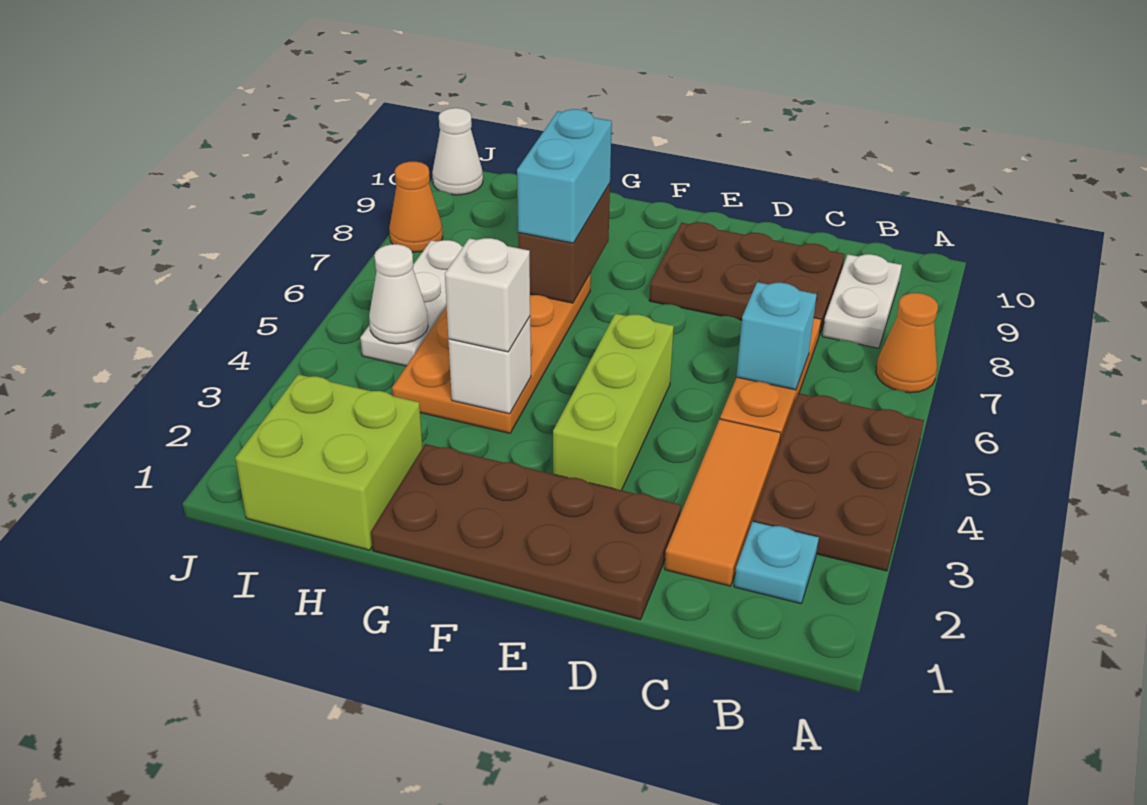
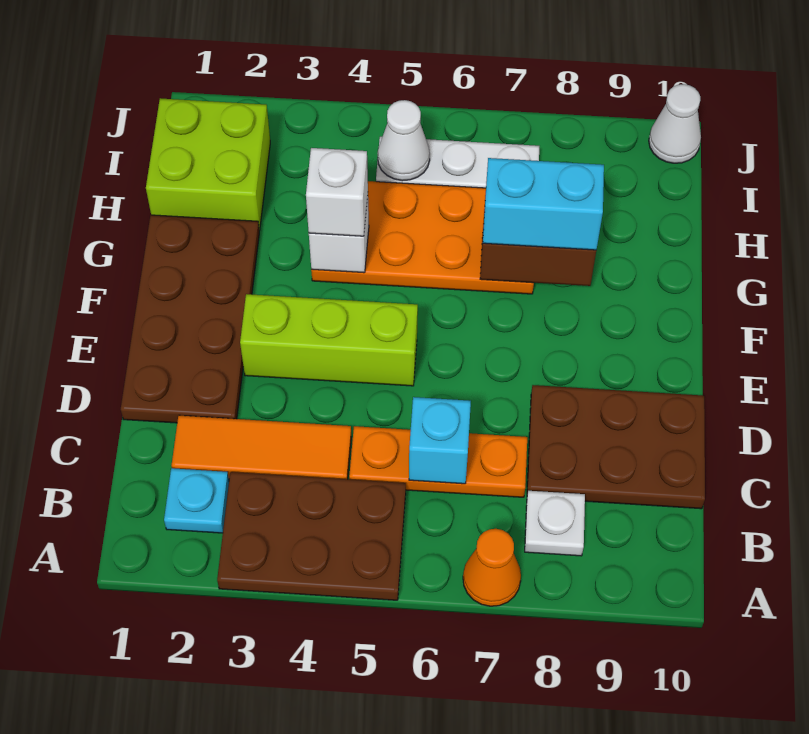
white 1x2 plate [822,254,902,348] -> white 1x1 plate [525,491,585,556]
brown 2x3 plate [649,222,845,335] -> brown 2x3 plate turned to [527,385,705,509]
orange 1x1 cone [389,162,443,252] -> none

